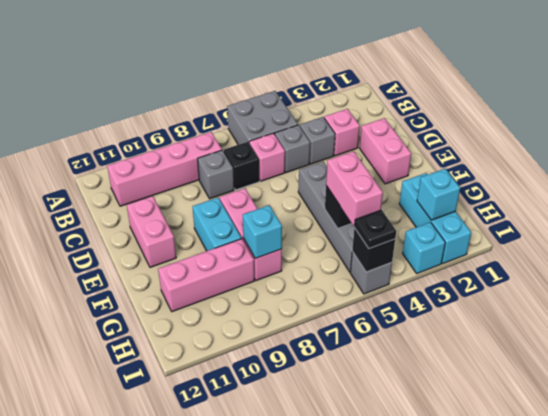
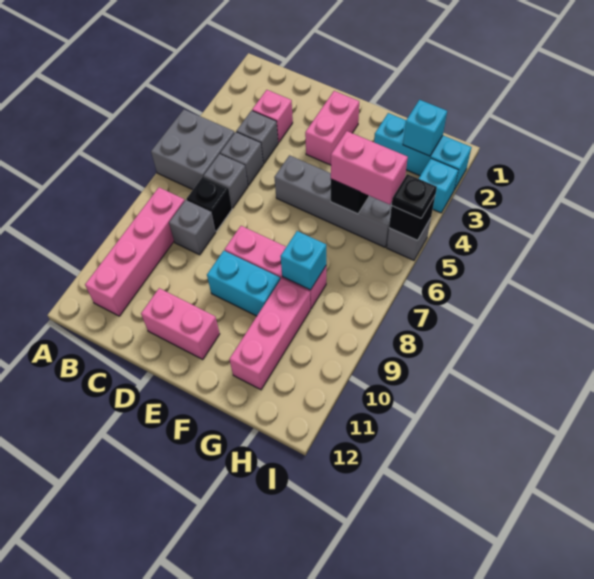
pink 1x1 brick [249,133,285,181] -> grey 1x1 brick [204,154,248,208]
pink 1x2 brick [360,118,411,184] -> pink 1x2 brick turned to [305,91,359,165]

